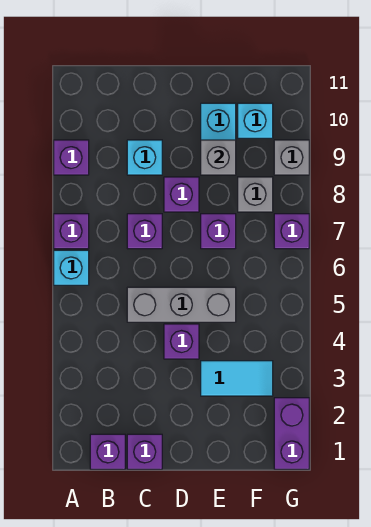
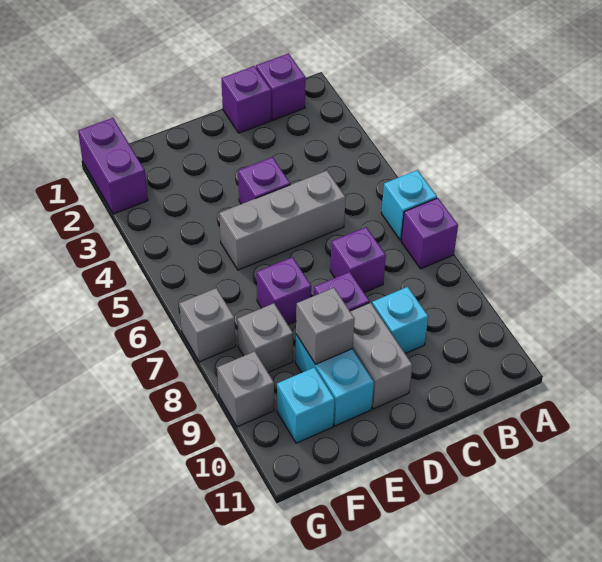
purple 1x1 brick [54,140,89,175] -> none
none -> grey 1x2 brick [350,303,412,409]
cyan 1x2 tile [201,361,273,396] -> none
purple 1x1 brick [274,214,309,249] -> grey 1x1 brick [180,288,236,362]

